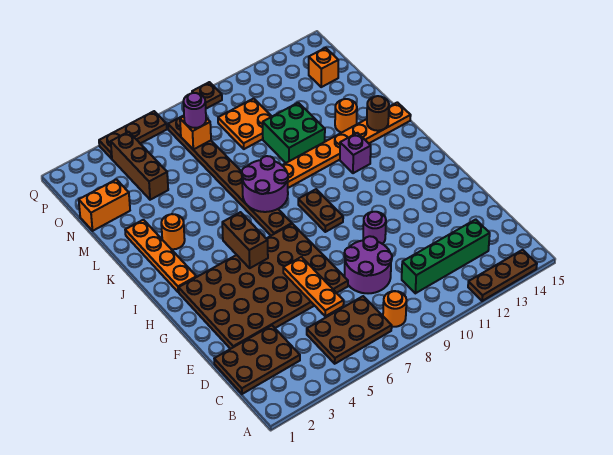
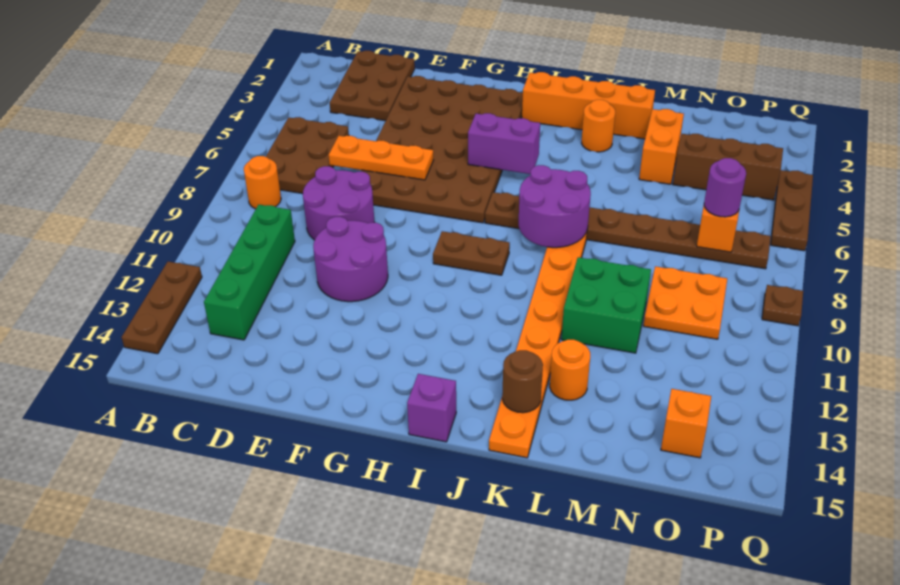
purple 1x1 round brick [363,212,386,244] -> purple 2x2 round brick [313,217,388,302]
brown 1x2 brick [222,212,268,268] -> purple 1x2 brick [468,113,540,174]
orange 1x4 plate [125,220,196,292] -> orange 1x4 brick [522,72,655,139]
purple 1x1 brick [340,133,371,173] -> purple 1x1 brick moved to [407,374,456,442]
orange 1x2 brick [79,179,130,231] -> orange 1x2 brick moved to [639,109,684,184]

